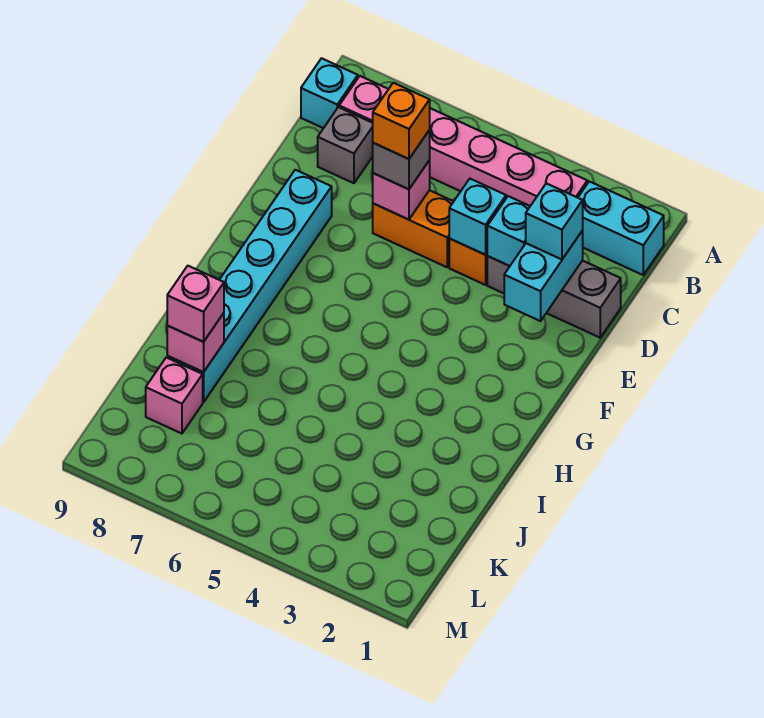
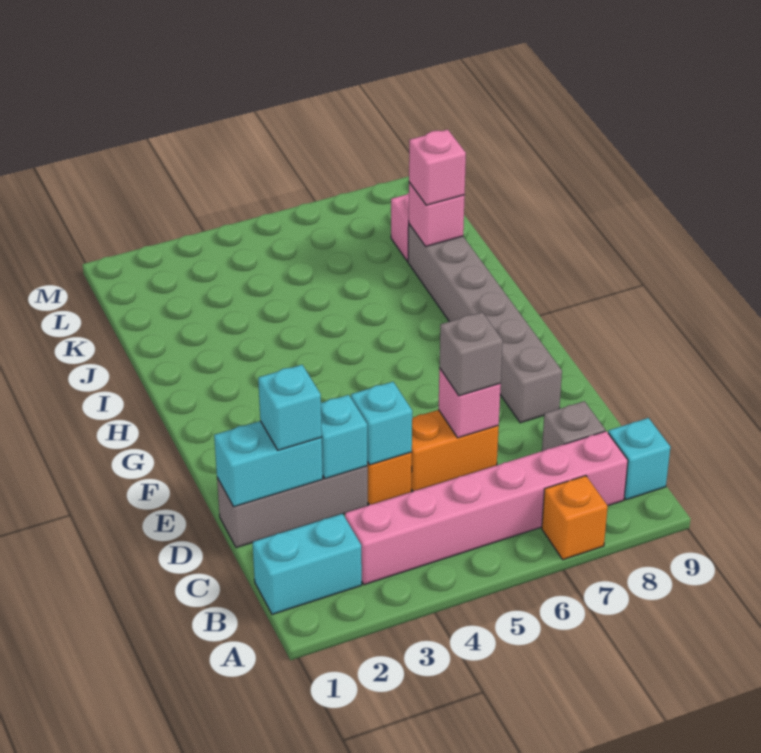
cyan 1x2 brick [504,231,583,321] -> cyan 1x2 brick turned to [214,421,323,507]
orange 1x1 brick [373,83,430,159] -> orange 1x1 brick moved to [542,476,608,560]
cyan 1x6 brick [167,170,332,402] -> grey 1x6 brick [408,224,562,423]

